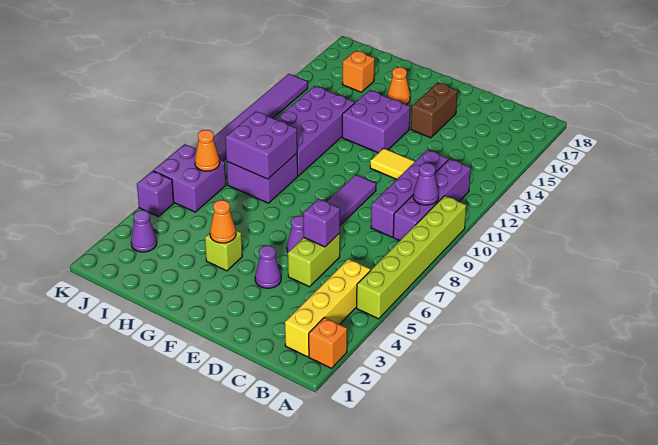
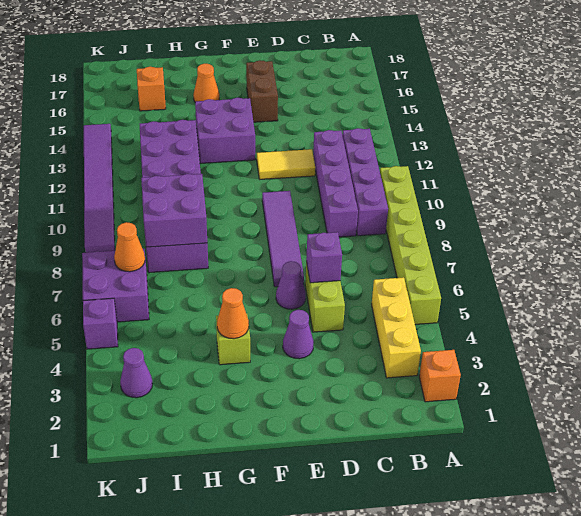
yellow 1x4 brick [285,259,370,357] -> yellow 1x3 brick [372,277,421,378]
purple 1x1 cone [413,163,439,205] -> none

